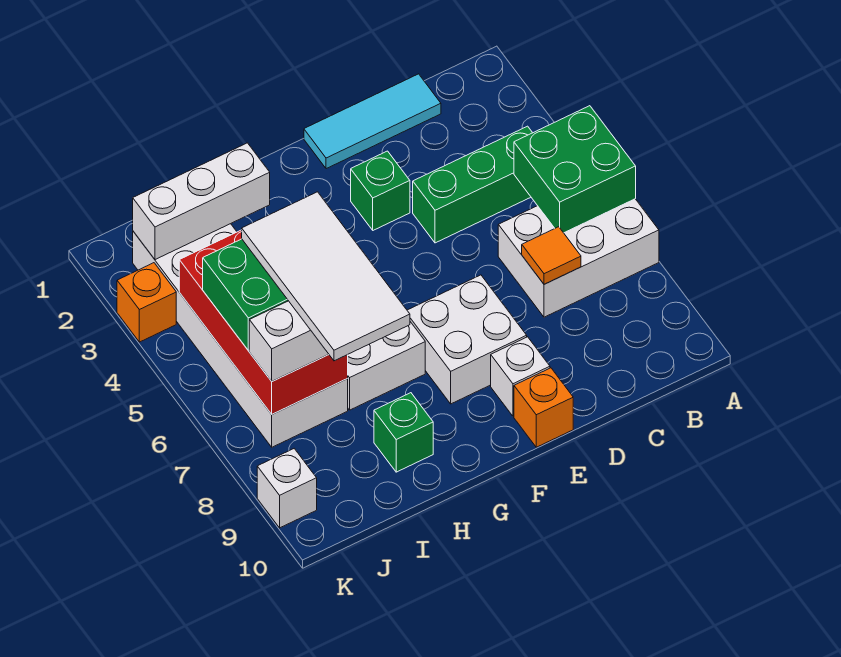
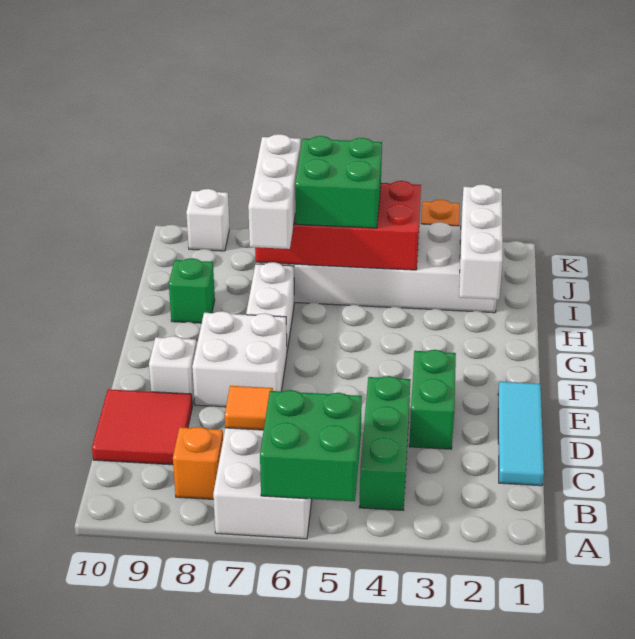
none -> red 2x2 tile [92,389,192,465]
green 1x1 brick [351,151,410,230] -> green 1x2 brick [409,350,456,449]
orange 1x1 brick [514,368,573,447] -> orange 1x1 brick moved to [173,427,223,499]
white 2x4 tile [242,192,410,361] -> none

